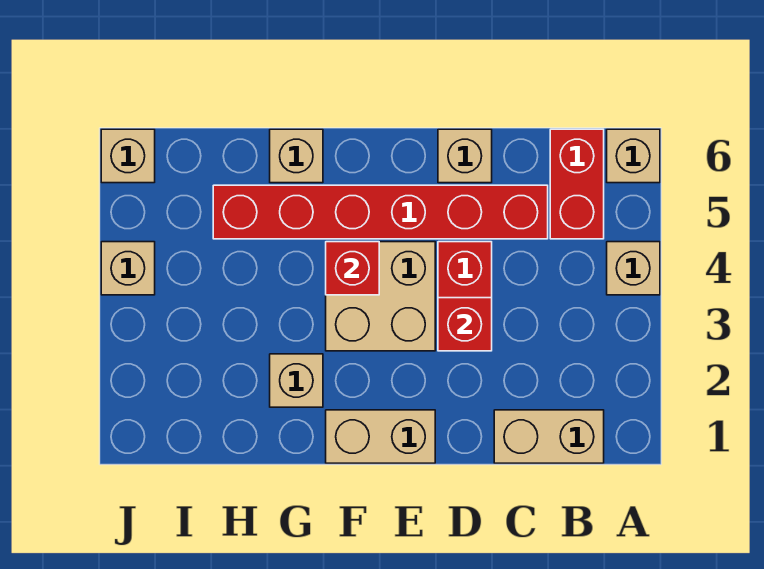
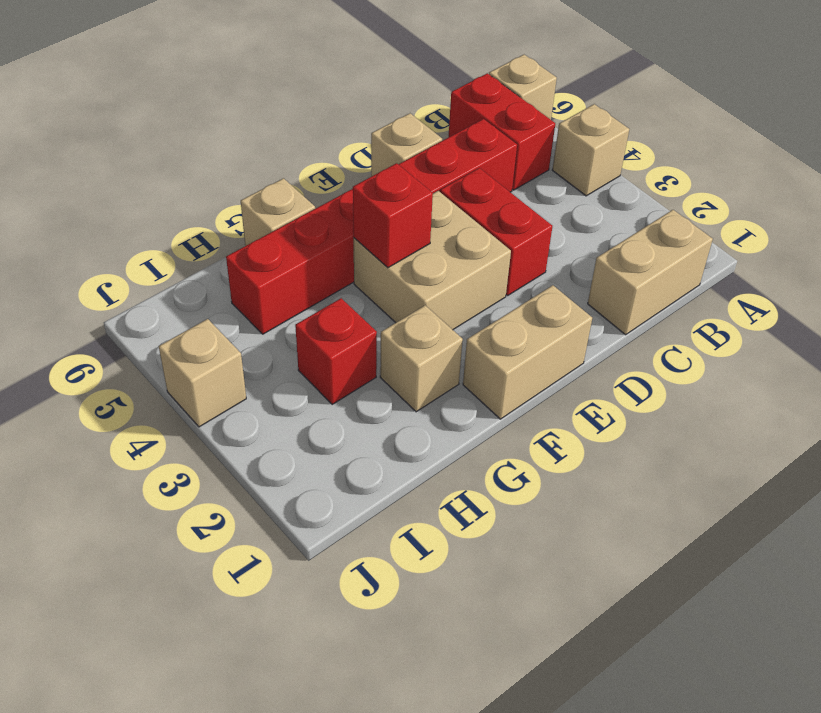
red 1x1 brick [438,298,492,351] -> red 1x1 brick moved to [295,298,377,404]
tan 1x1 brick [101,129,155,183] -> none

